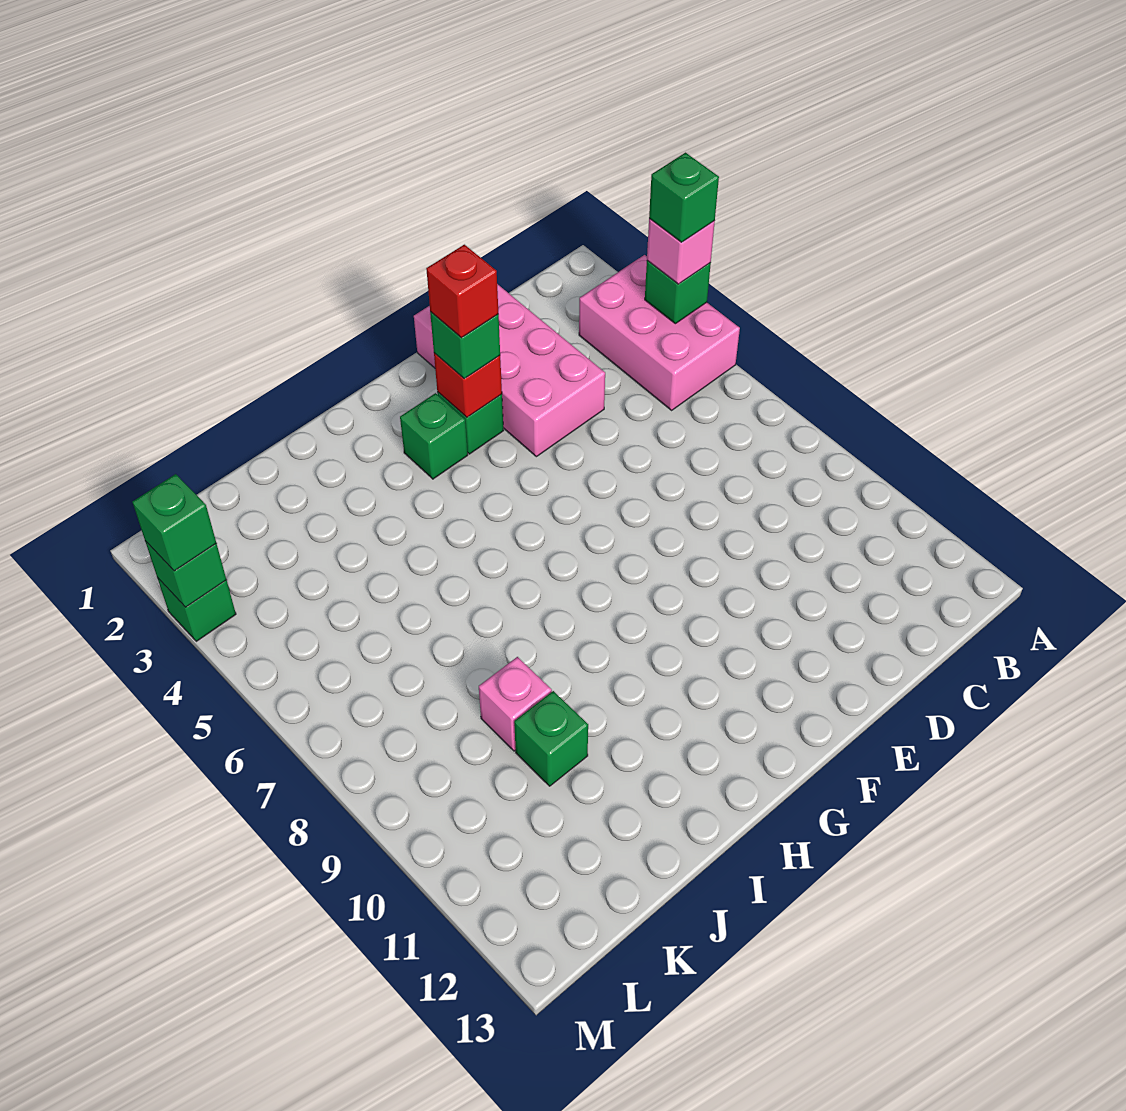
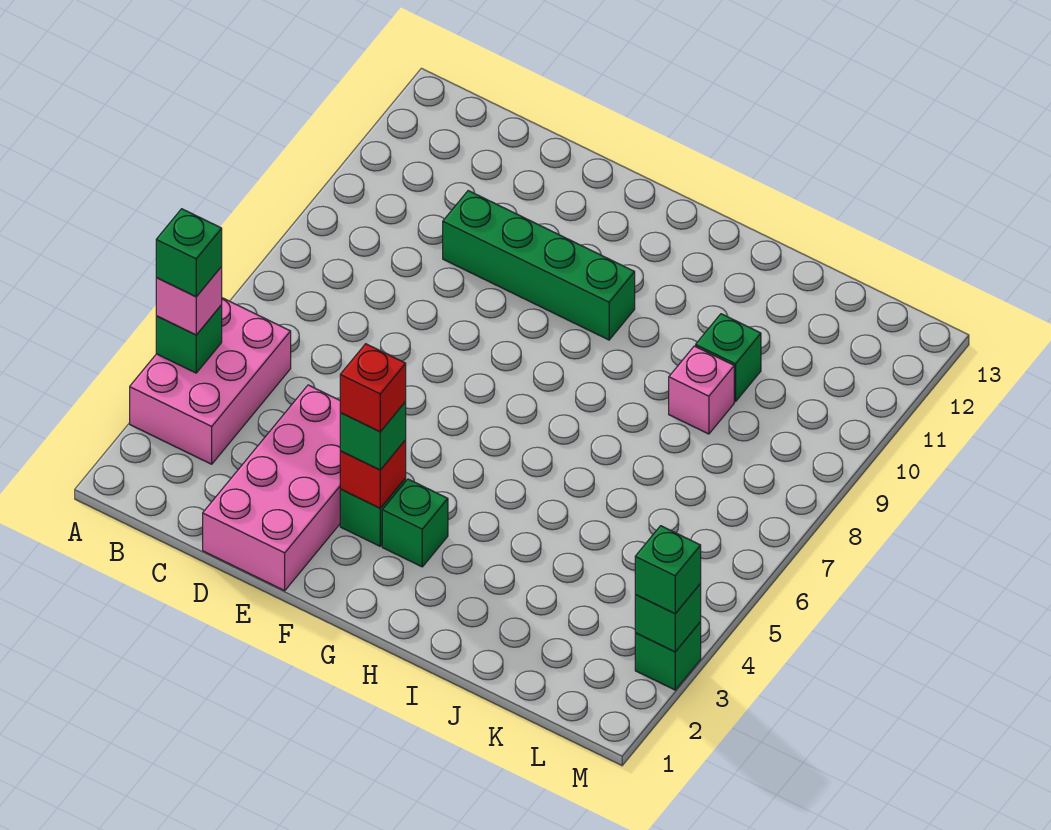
none -> green 1x4 brick [443,191,635,340]

